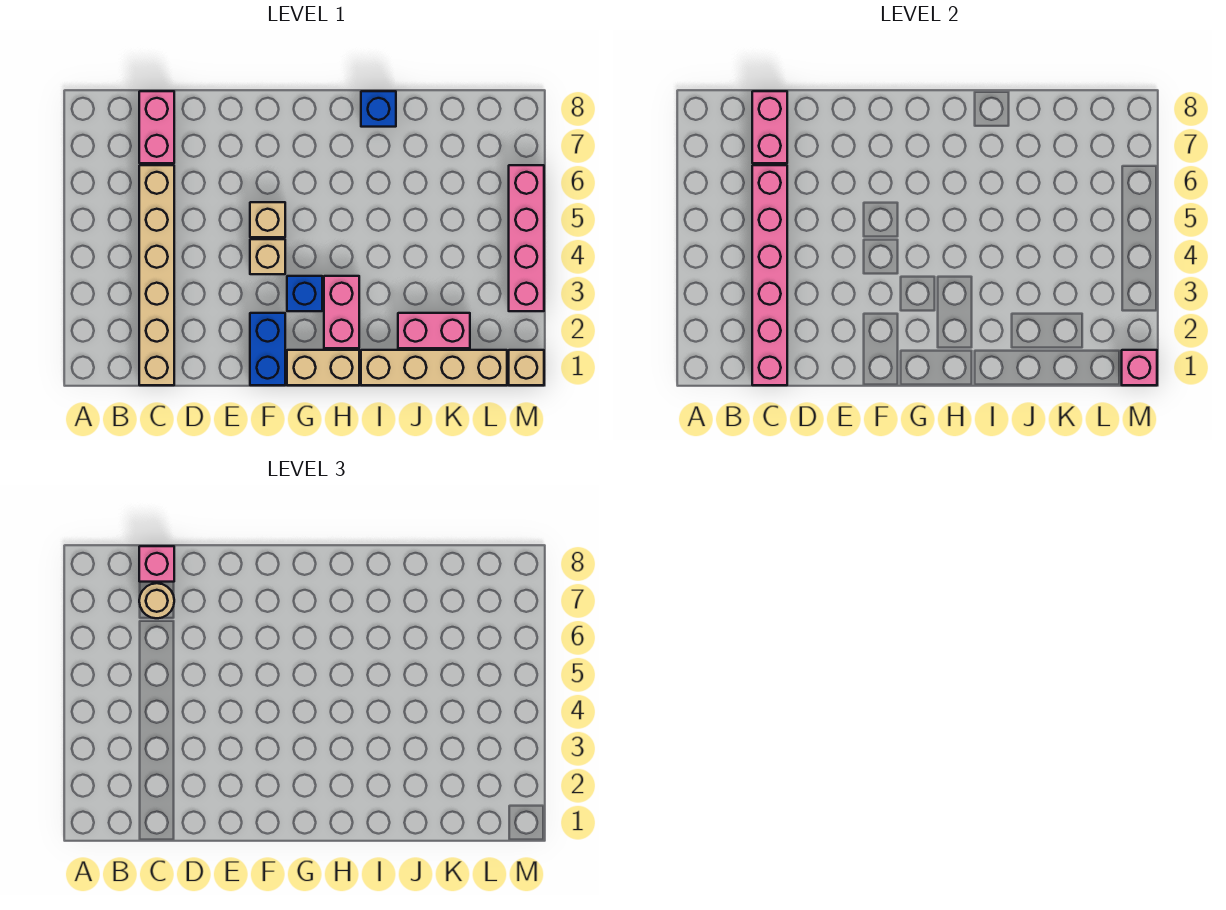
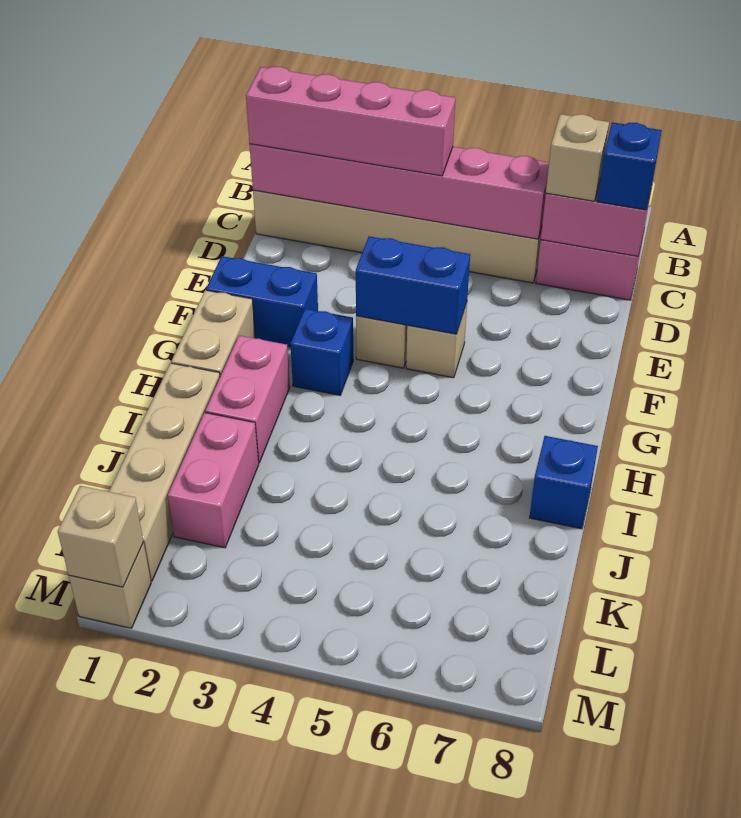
tan 1x1 round brick [139,583,174,618] -> tan 1x1 brick [546,114,609,201]
pink 1x1 brick [139,546,174,582] -> blue 1x1 brick [597,122,662,210]
none -> blue 1x2 brick [356,236,470,334]
pink 1x2 brick [324,276,359,348] -> pink 1x2 brick turned to [205,336,290,463]
pink 1x1 brick [1122,350,1157,385] -> tan 1x1 brick [58,486,143,587]
pink 1x4 brick [509,165,544,311] -> pink 1x4 brick moved to [246,67,455,176]

